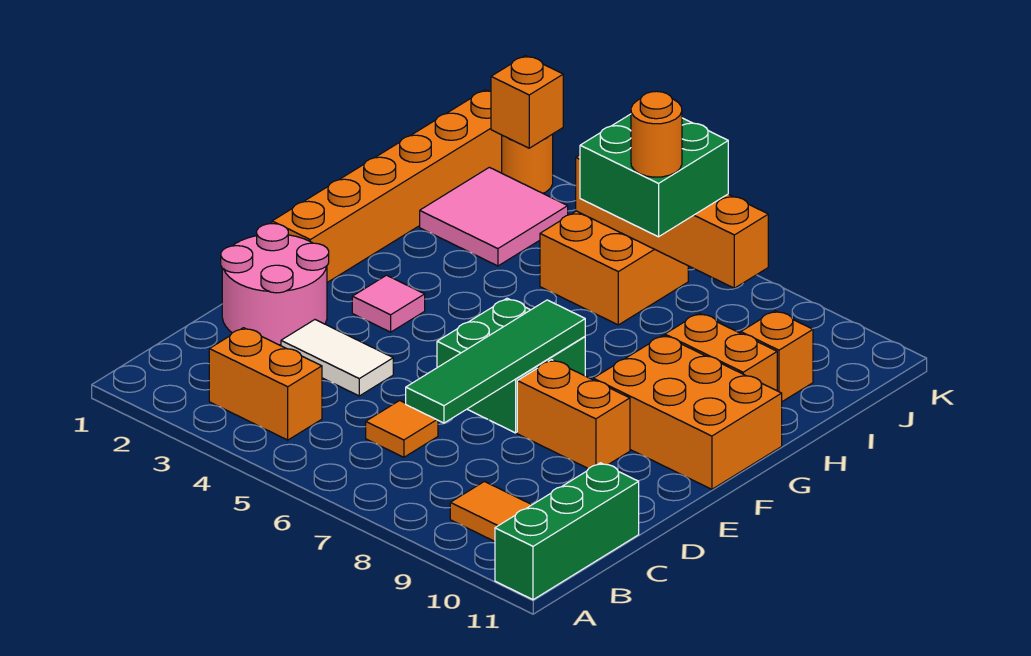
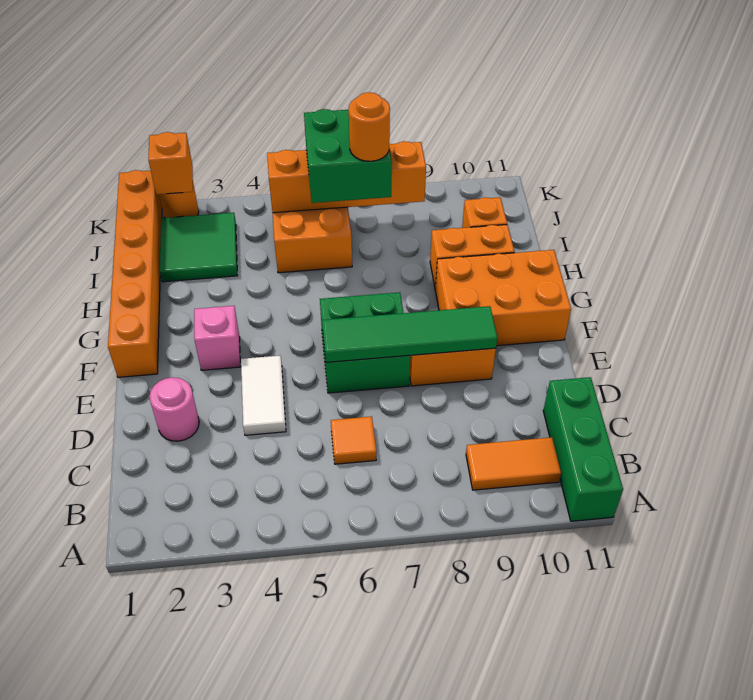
orange 1x2 brick [209,328,322,440] -> none
green 1x4 tile [406,300,585,423] -> green 1x4 tile turned to [322,306,497,362]
pink 2x2 round brick [221,224,329,345] -> pink 1x1 round brick [150,377,199,441]
white 1x2 tile [281,320,393,396] -> white 1x2 tile turned to [241,356,286,435]
pink 1x1 tile [352,275,425,332] -> pink 1x1 brick [194,306,240,370]
pink 2x2 tile [420,167,568,266] -> green 2x2 tile [160,213,237,282]

